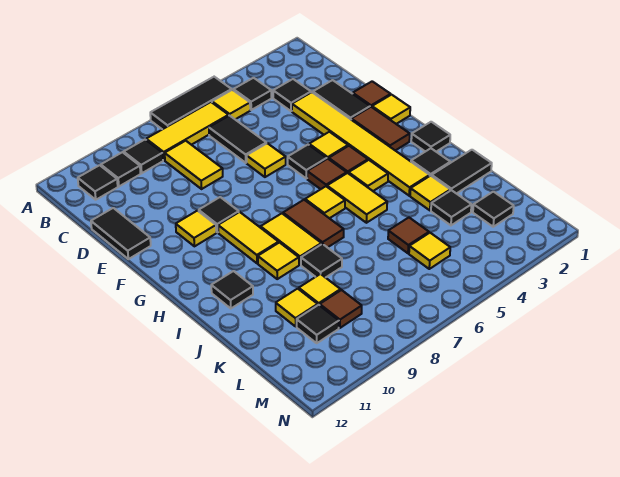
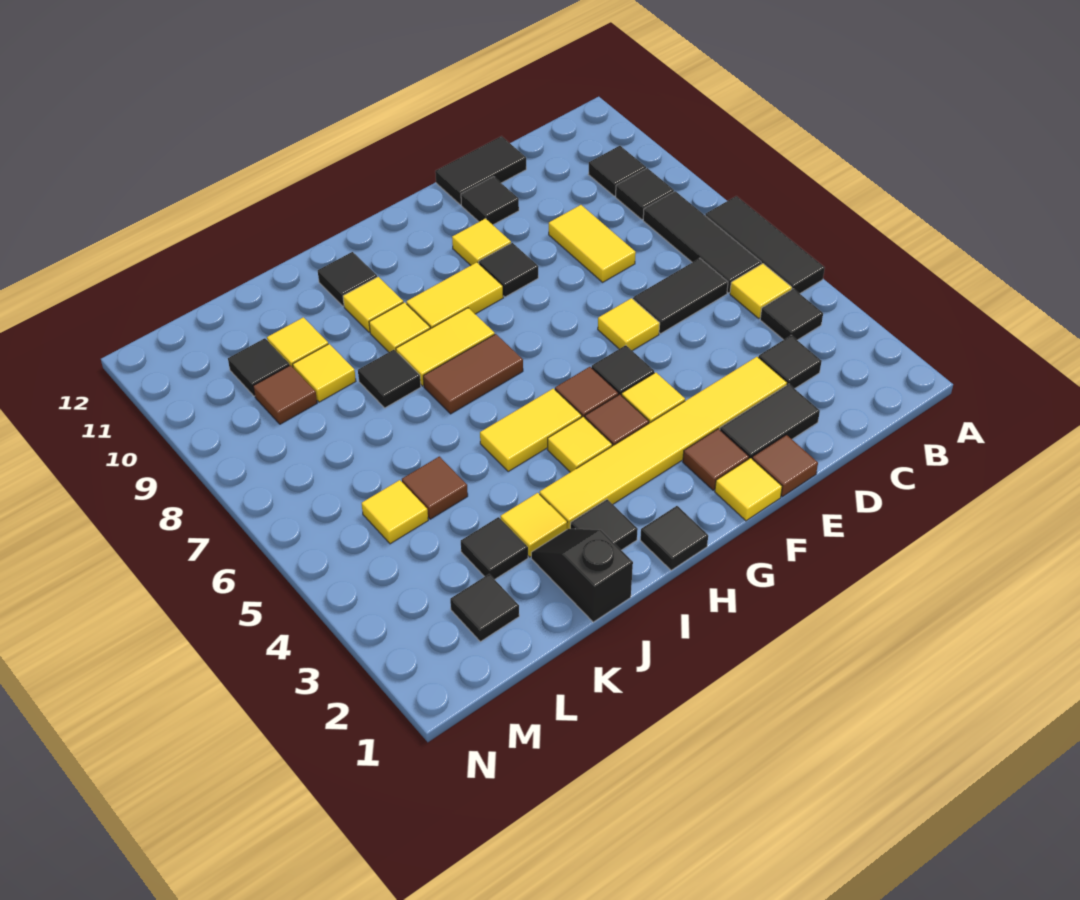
yellow 1x3 tile [146,102,229,160] -> black 1x3 tile [643,191,761,293]
black 1x1 tile [78,165,118,200] -> black 1x1 tile moved to [461,177,519,225]
yellow 1x2 tile [165,141,223,189] -> yellow 1x2 tile turned to [549,205,636,282]
brown 1x2 tile [351,107,410,151] -> brown 1x1 tile [683,429,749,490]
yellow 1x1 tile [305,186,345,218] -> yellow 1x1 tile moved to [343,277,403,332]
black 1x2 tile [432,150,492,194] -> black 1x2 slope [531,529,633,622]

